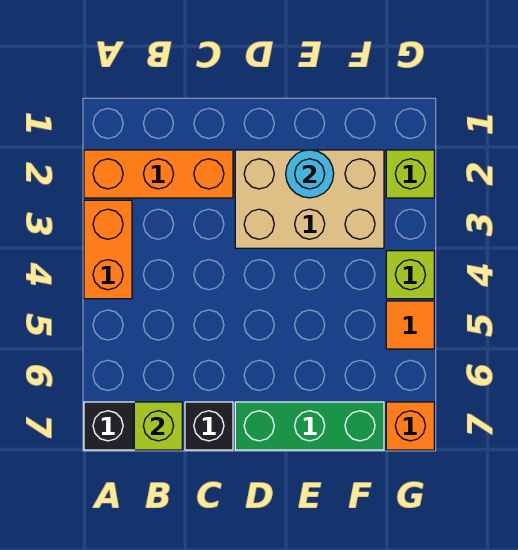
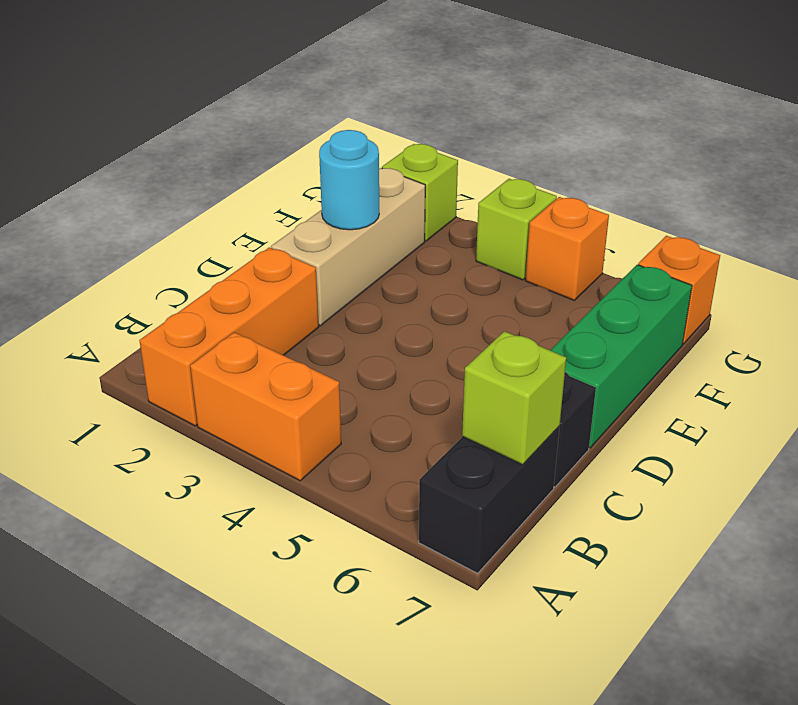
tan 2x3 brick [235,150,384,248] -> tan 1x3 brick [271,168,425,326]
orange 1x1 tile [386,301,434,349] -> orange 1x1 brick [525,197,609,300]

